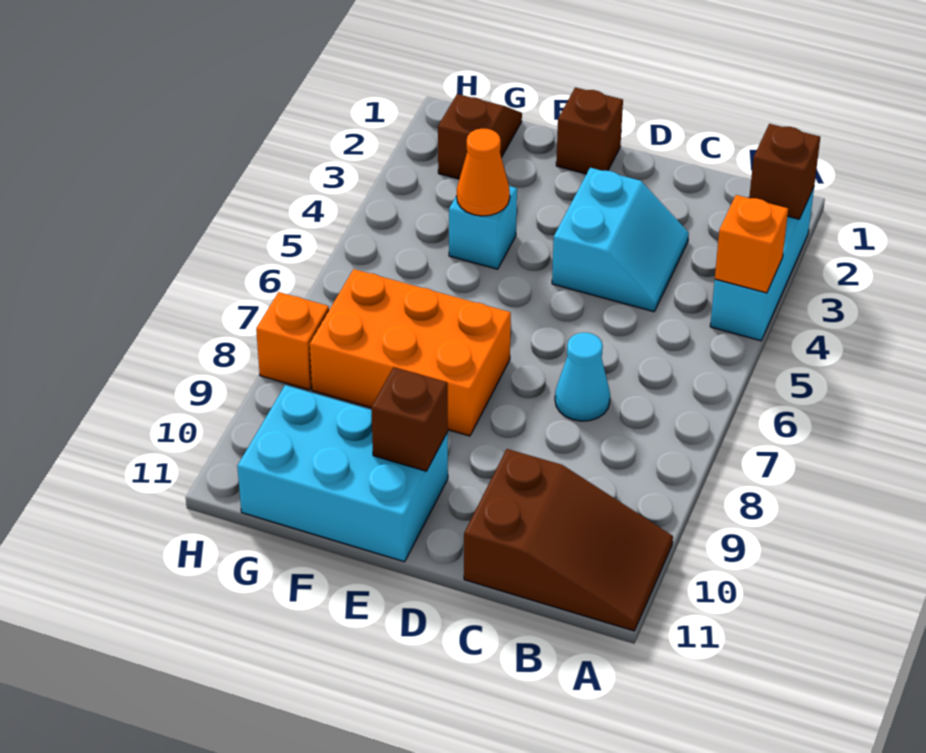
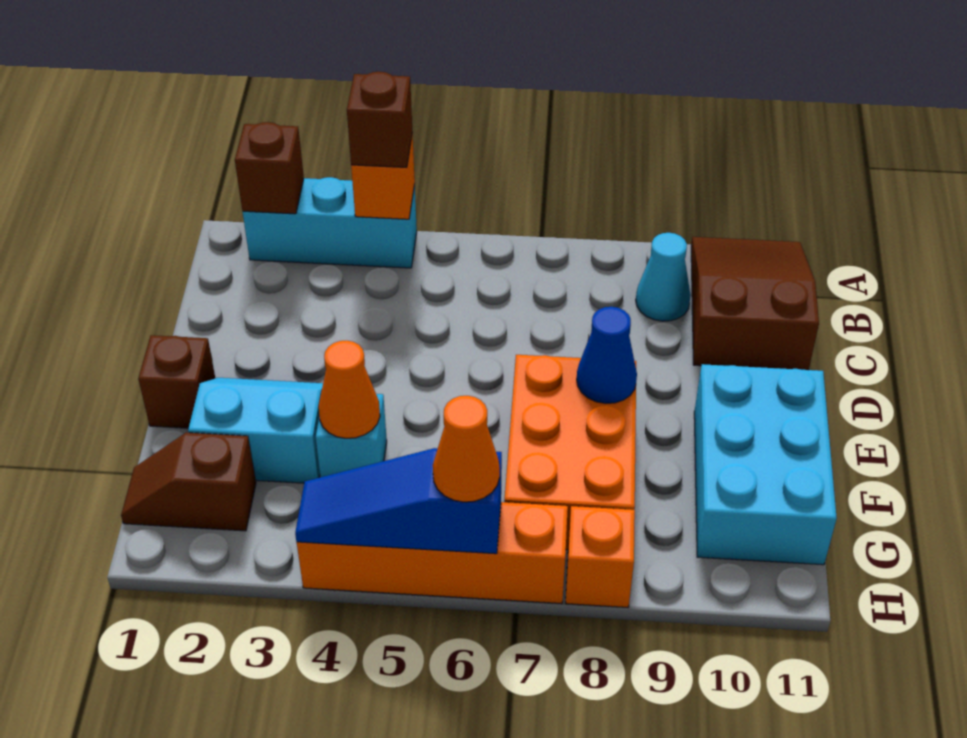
cyan 2x2 slope [552,168,689,312] -> cyan 2x2 slope moved to [188,378,323,483]
cyan 1x1 cone [555,333,610,421] -> cyan 1x1 cone moved to [636,233,691,321]
none -> blue 1x1 cone [577,307,637,403]
brown 1x1 brick [371,367,448,471] -> brown 1x1 brick moved to [347,72,412,167]
none -> orange 1x4 brick [297,502,568,604]
none -> blue 1x3 slope [295,448,502,554]
none -> orange 1x1 cone [433,396,500,502]

